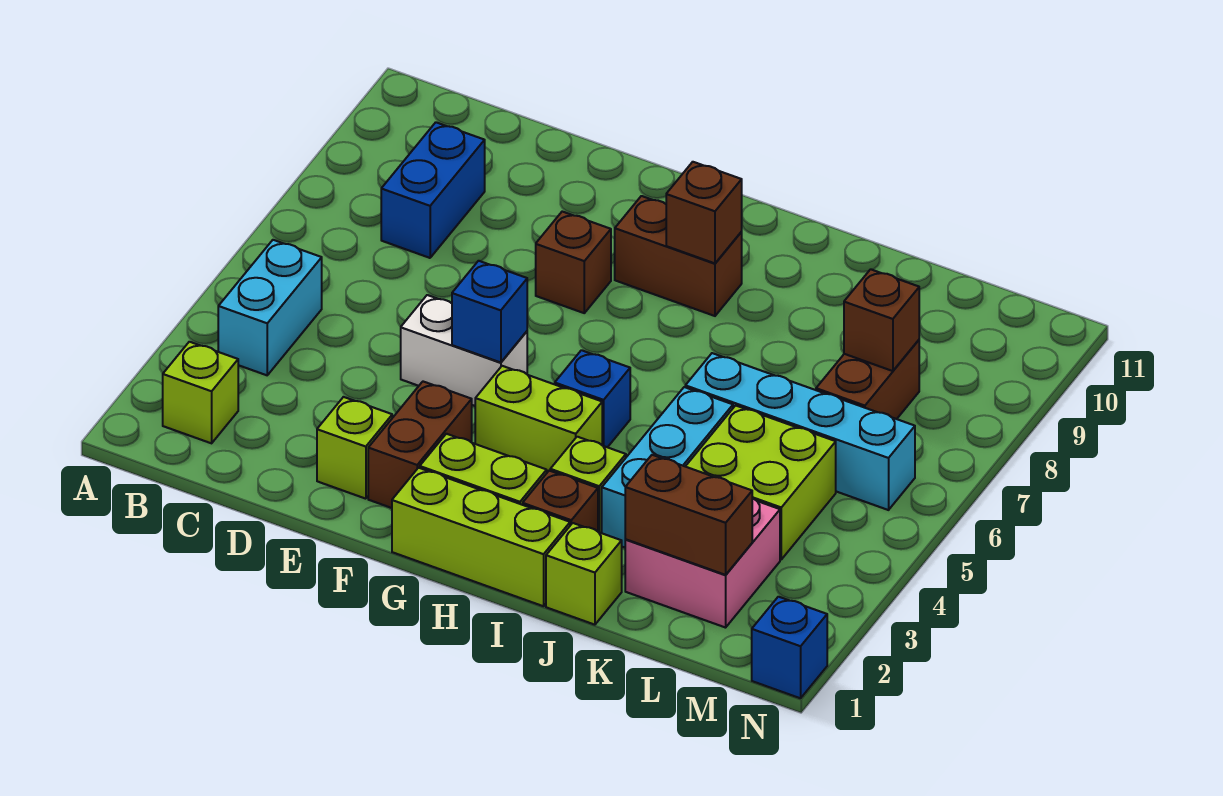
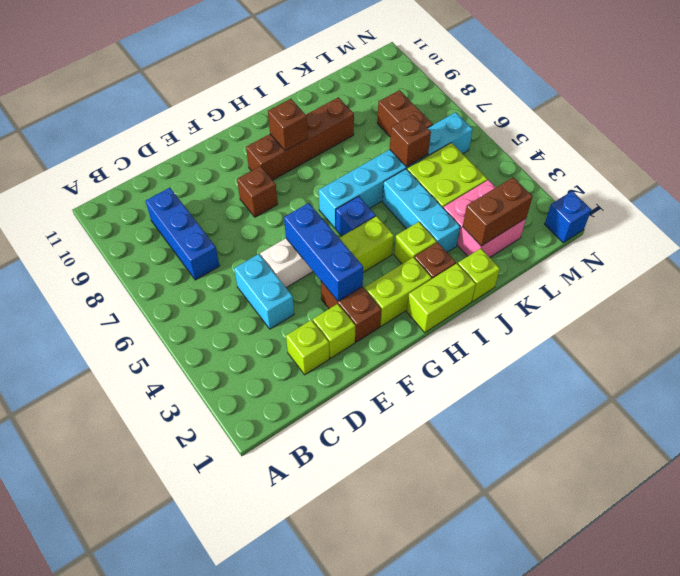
lime 1x1 brick [163,342,238,443] -> lime 1x1 brick moved to [286,320,329,375]
cyan 1x2 brick [218,240,322,375] -> cyan 1x2 brick moved to [234,254,294,329]
blue 1x2 brick [381,122,485,258] -> blue 1x3 brick [146,188,220,280]
blue 1x1 brick [452,261,527,363] -> blue 1x3 brick [284,203,363,301]
lime 1x3 brick [392,468,570,606] -> lime 1x2 brick [407,264,476,332]
brown 1x2 brick [615,196,742,316] -> brown 1x4 brick [246,97,354,180]
cyan 1x4 brick [685,353,915,510] -> cyan 1x6 brick [319,112,473,228]
brown 1x1 brick [844,269,919,371] -> brown 1x1 brick moved to [390,114,431,167]

